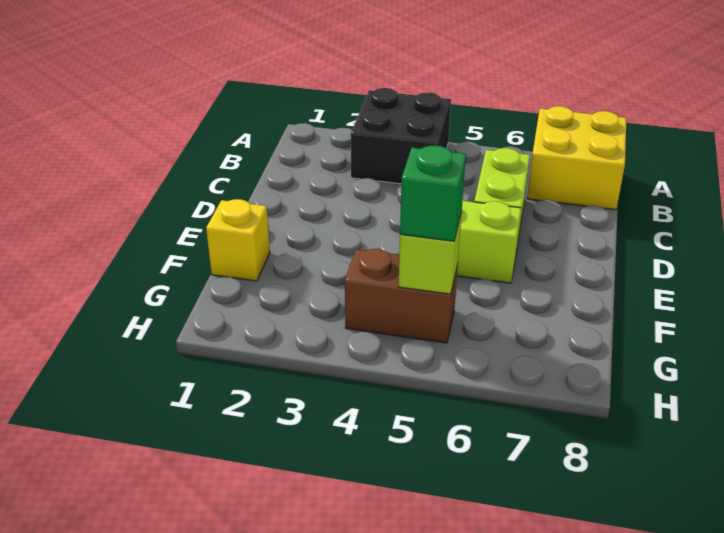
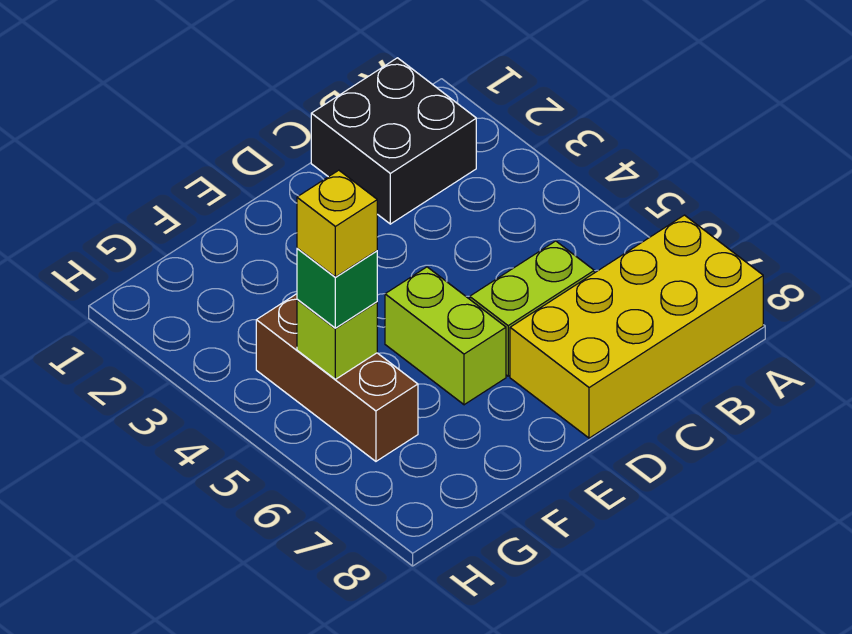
black 2x2 brick [351,88,451,184] -> black 2x2 brick moved to [311,58,476,224]
yellow 2x2 brick [527,106,626,210] -> yellow 2x4 brick [510,215,763,438]
yellow 1x1 brick [206,199,270,281] -> yellow 1x1 brick moved to [297,170,377,277]
brown 1x2 brick [345,249,458,343] -> brown 1x3 brick [256,294,418,461]

